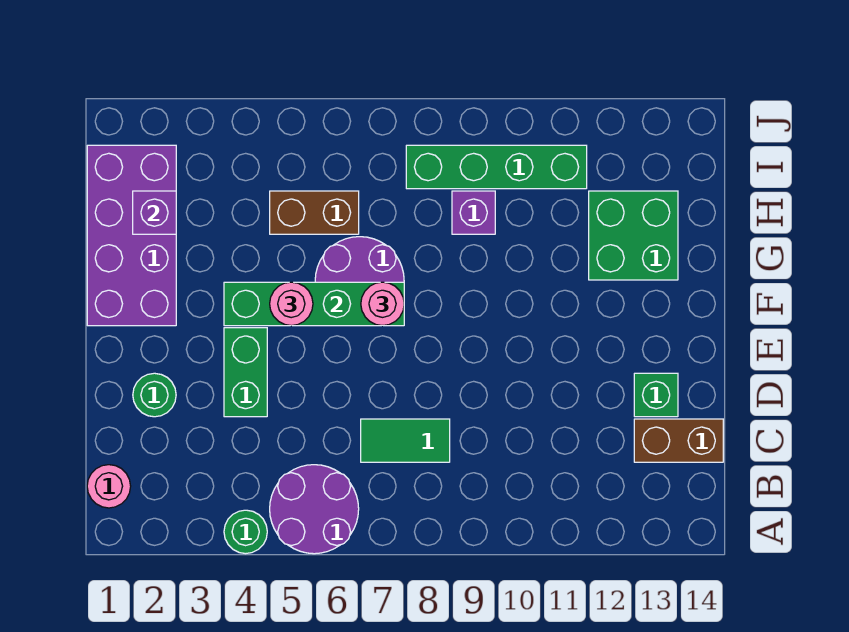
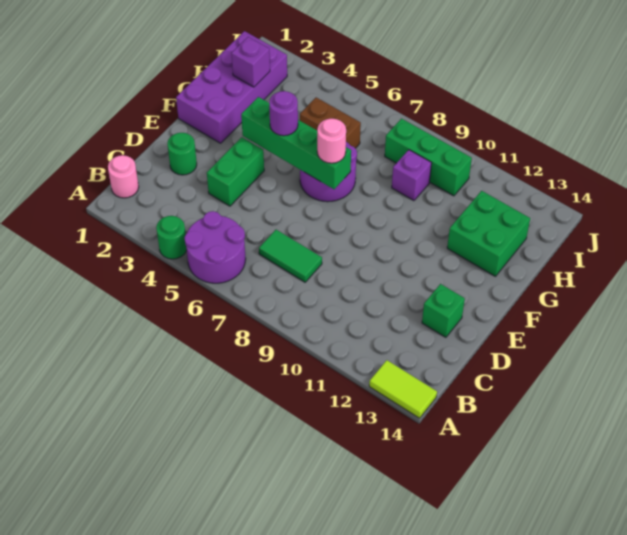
none -> lime 1x2 tile [369,360,437,418]
brown 1x2 brick [634,419,723,462] -> none
pink 1x1 round brick [270,282,313,326] -> purple 1x1 round brick [269,91,298,136]
green 1x4 brick [406,145,587,189] -> green 1x3 brick [385,119,472,196]

